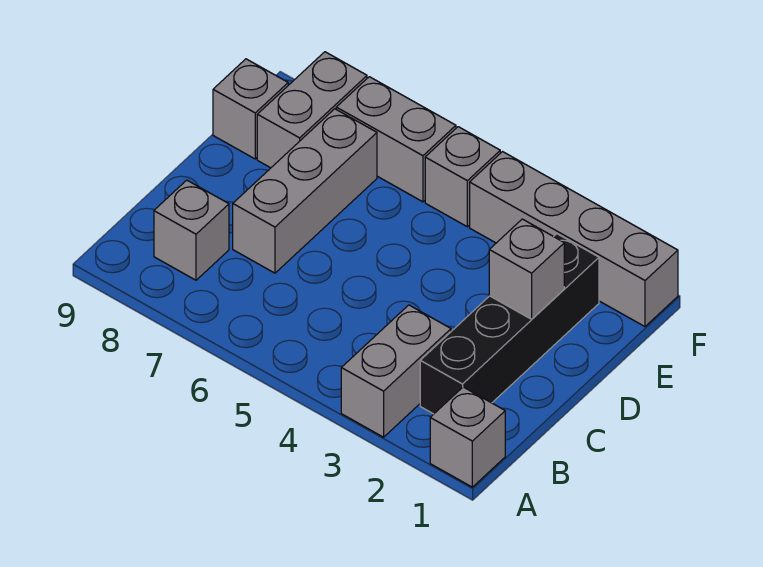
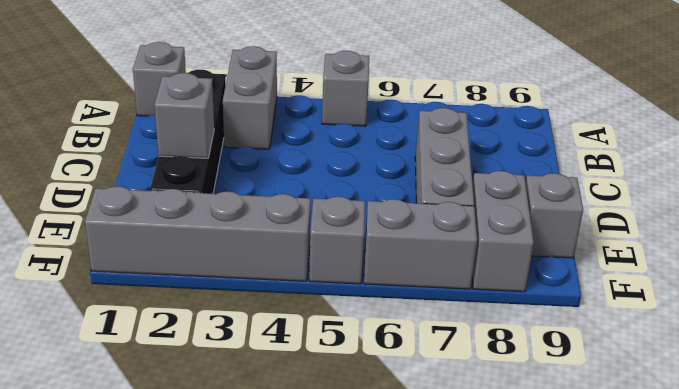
grey 1x1 brick [154,180,229,280] -> grey 1x1 brick moved to [322,51,369,126]

